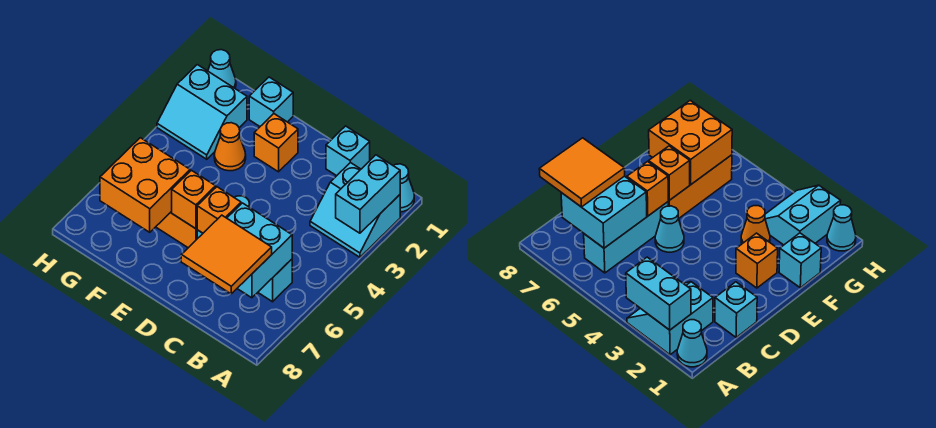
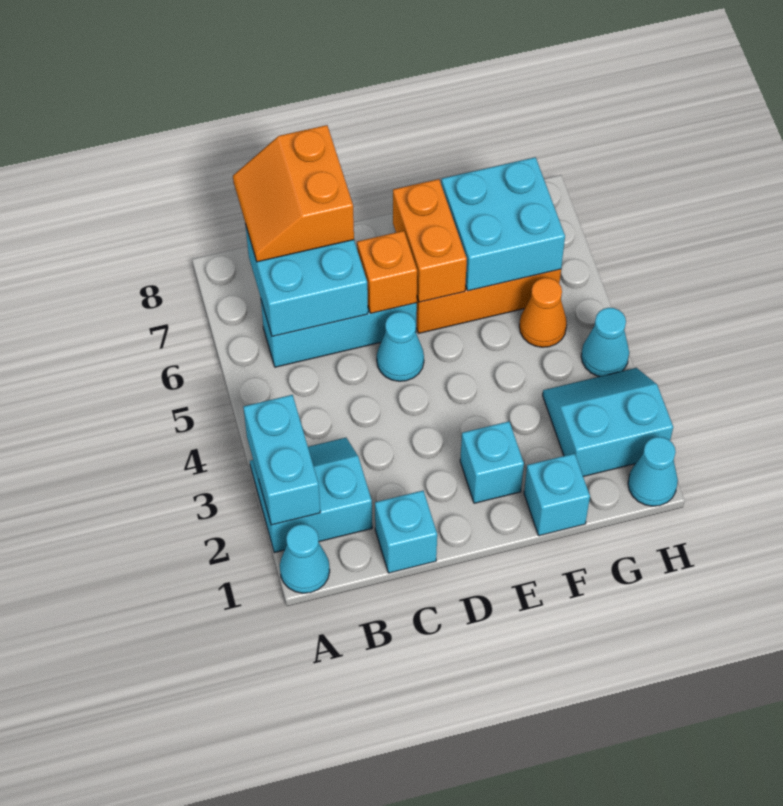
orange 2x2 tile [181,215,272,294] -> orange 2x2 slope [233,125,354,262]
orange 1x1 brick [254,114,298,172] -> cyan 1x1 brick [460,421,524,503]
orange 1x1 brick [172,170,216,229] -> orange 1x2 brick [393,179,467,302]
orange 1x1 cone [214,123,246,171] -> orange 1x1 cone moved to [519,278,567,347]
orange 2x2 brick [100,138,190,232] -> cyan 2x2 brick [441,157,565,291]
none -> cyan 1x1 cone [581,308,629,376]

